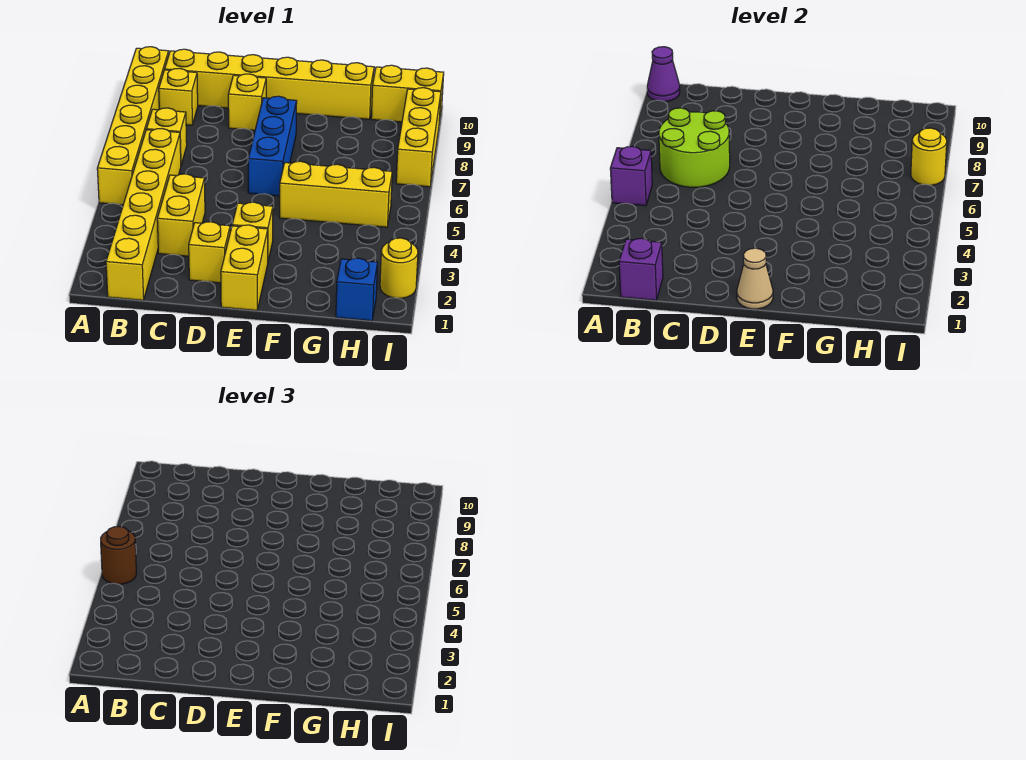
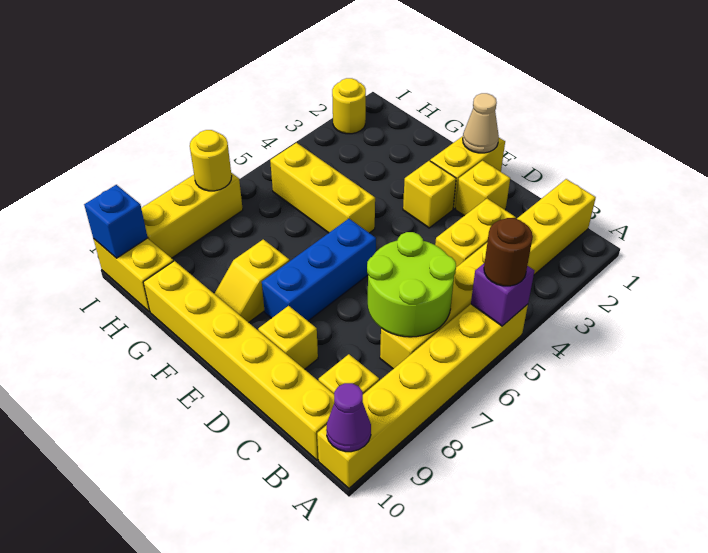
purple 1x1 brick [619,238,663,300] -> none
none -> yellow 1x2 slope [214,239,290,323]
blue 1x1 brick [336,258,378,321] -> blue 1x1 brick moved to [84,185,148,258]

